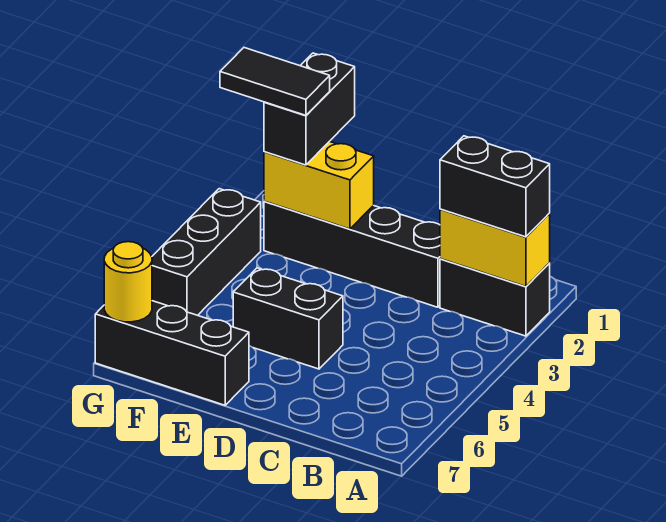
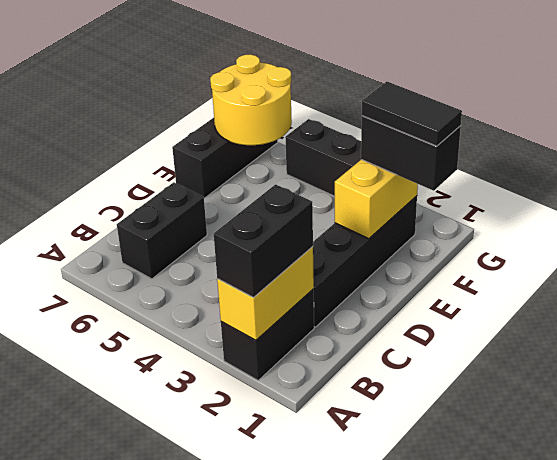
black 1x2 brick [233,268,343,369] -> black 1x2 brick moved to [117,182,207,279]
black 1x2 tile [220,48,330,115] -> black 1x2 tile turned to [362,82,462,146]
yellow 1x1 round brick [104,242,152,322] -> yellow 2x2 round brick [210,54,292,145]

